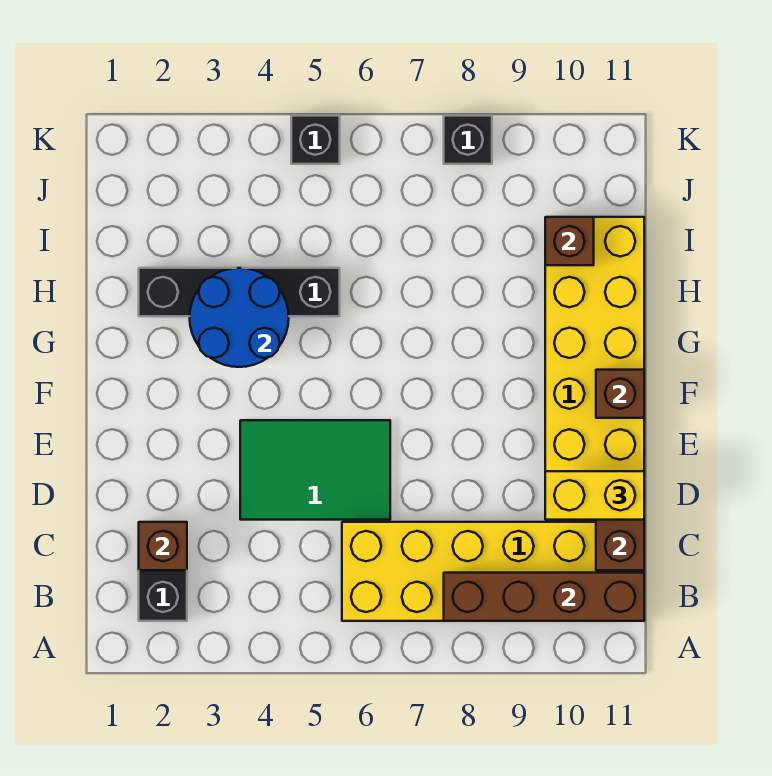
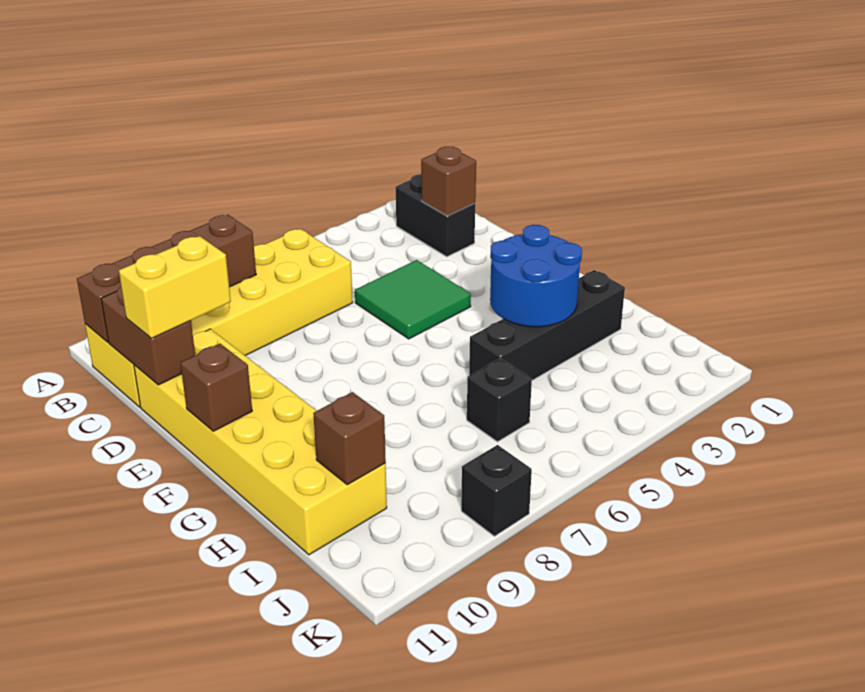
green 2x3 tile [240,420,390,520] -> green 2x2 tile [355,260,471,339]
black 1x1 brick [291,116,340,164] -> black 1x1 brick moved to [467,359,532,442]

